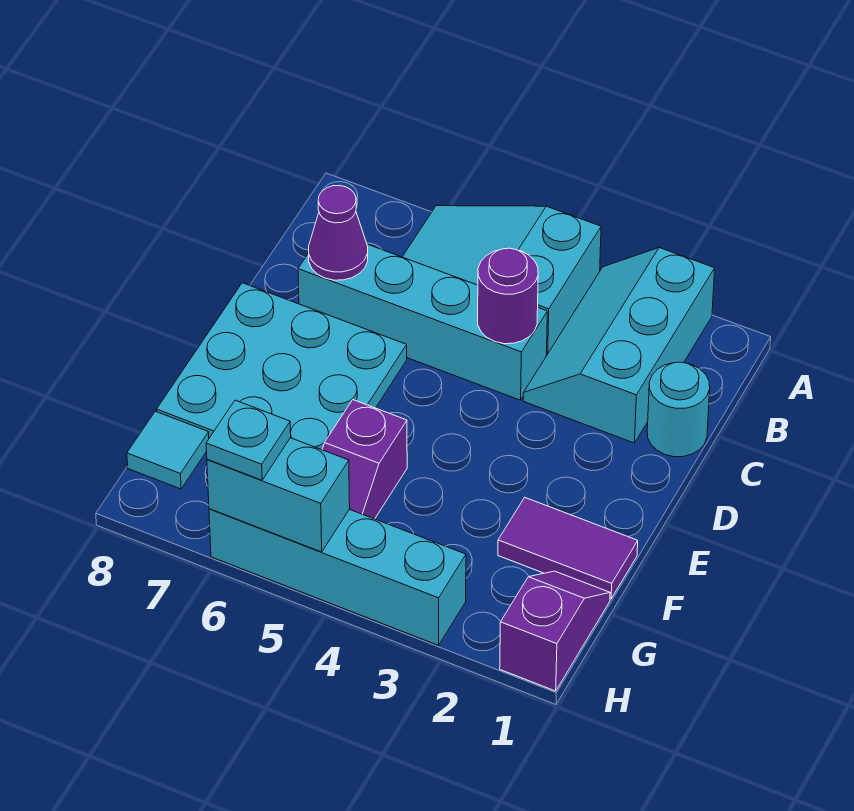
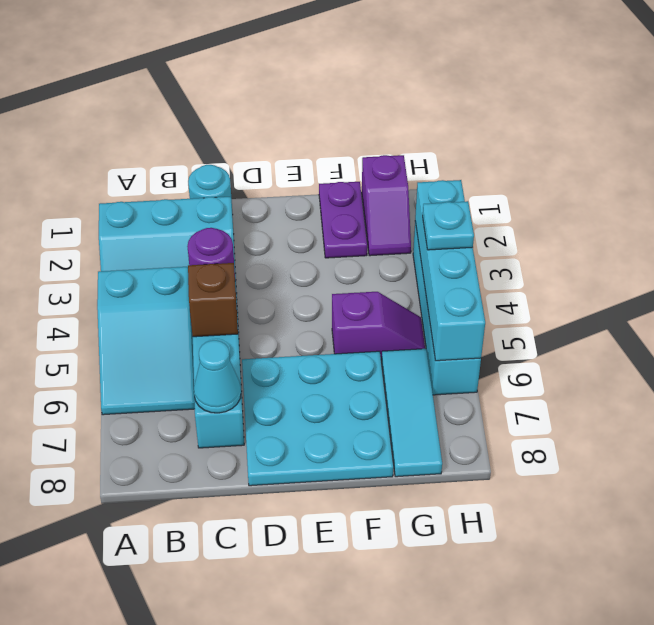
none -> brown 1x1 brick [188,263,238,337]
purple 1x1 cone [309,185,368,280] -> cyan 1x1 cone [194,340,241,413]
purple 1x2 tile [498,498,638,599] -> purple 1x2 plate [319,182,367,258]
purple 1x2 slope [500,571,610,691] -> purple 1x2 slope turned to [362,155,411,256]
cyan 1x1 tile [127,411,209,489] -> cyan 1x3 tile [382,349,442,477]
cyan 1x2 brick [207,438,350,552] -> cyan 1x4 brick [415,180,485,361]
cyan 1x1 plate [206,400,291,480] -> cyan 1x1 plate moved to [423,201,474,250]

